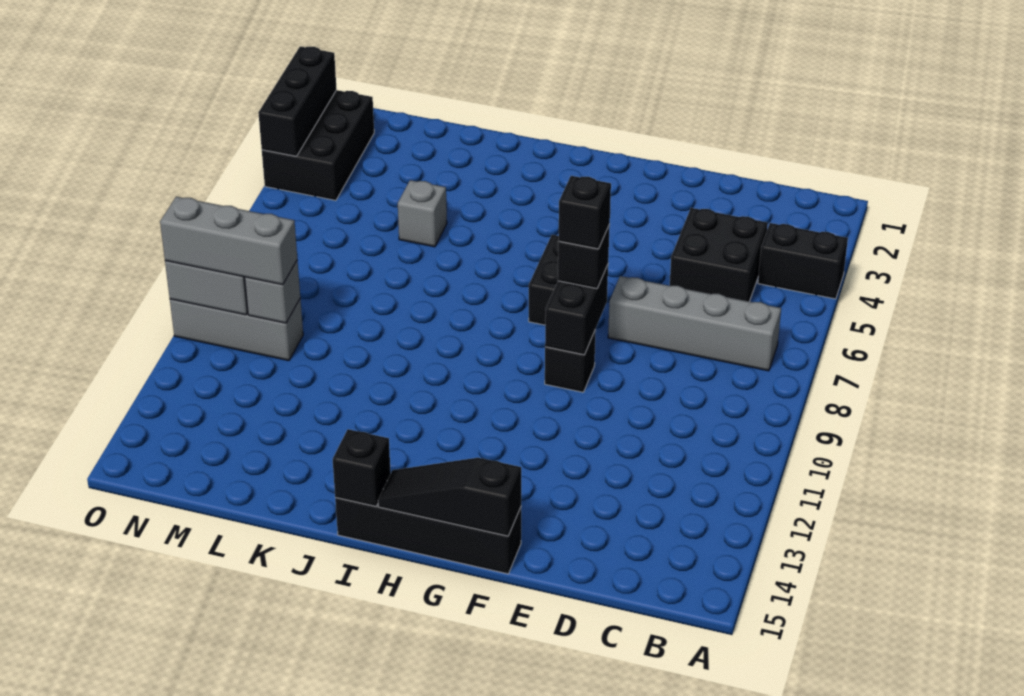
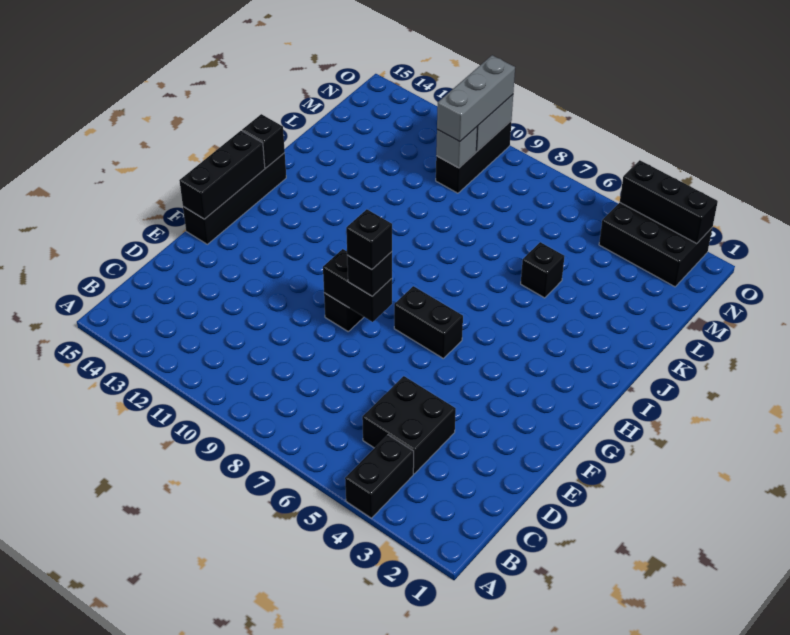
grey 1x4 brick [608,276,781,371] -> none
black 1x3 slope [378,458,521,536] -> black 1x3 brick [179,131,265,219]
grey 1x1 brick [398,180,447,247] -> black 1x1 brick [521,242,565,298]
grey 1x3 brick [170,299,303,361] -> black 1x3 brick [436,121,511,193]

